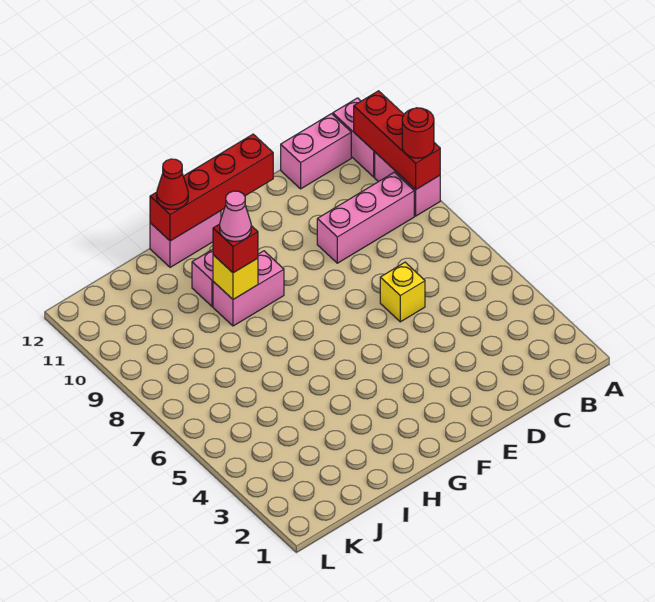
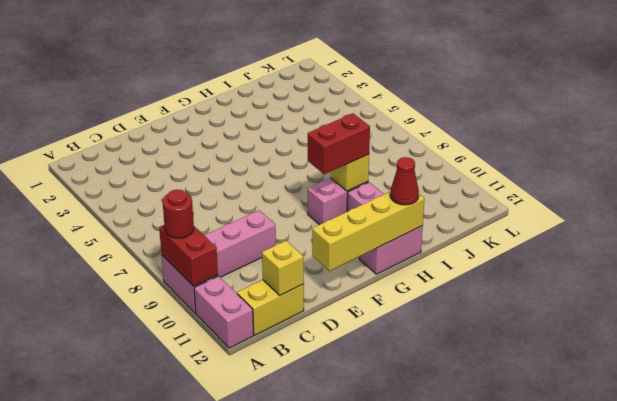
red 1x3 brick [354,91,440,190] -> red 1x2 brick [159,225,218,286]
pink 1x2 brick [281,114,351,189] -> yellow 1x2 brick [237,280,304,335]
yellow 1x1 brick [380,262,425,322] -> yellow 1x1 brick moved to [262,241,304,295]
red 1x4 brick [150,134,273,241] -> yellow 1x4 brick [312,192,424,271]
red 1x1 brick [213,224,258,273] -> red 1x2 brick [308,113,370,174]
pink 1x1 cone [220,191,251,241] -> none

